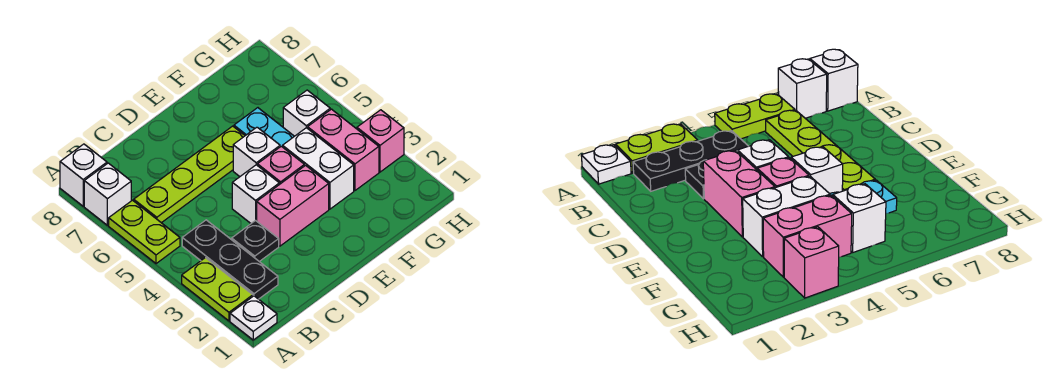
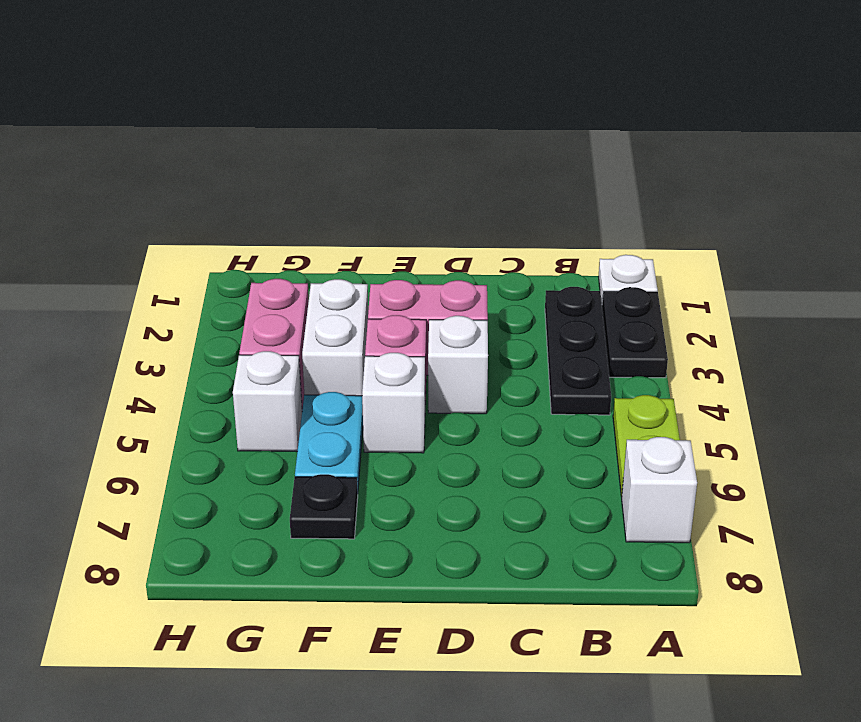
lime 1x2 plate [182,258,253,321] -> black 1x2 plate [602,287,668,378]
white 1x1 brick [60,144,107,206] -> none
lime 1x4 plate [134,126,245,223] -> none
black 1x1 plate [232,220,279,262] -> black 1x1 plate moved to [290,474,358,539]
pink 1x1 brick [357,110,404,172] -> none

